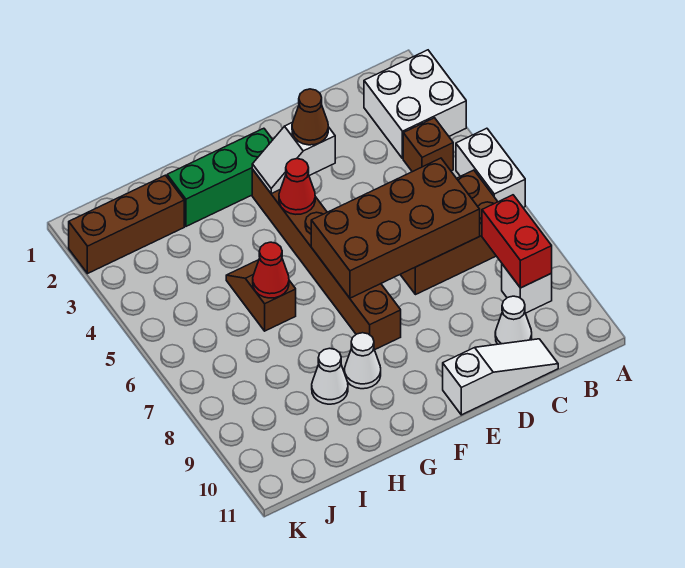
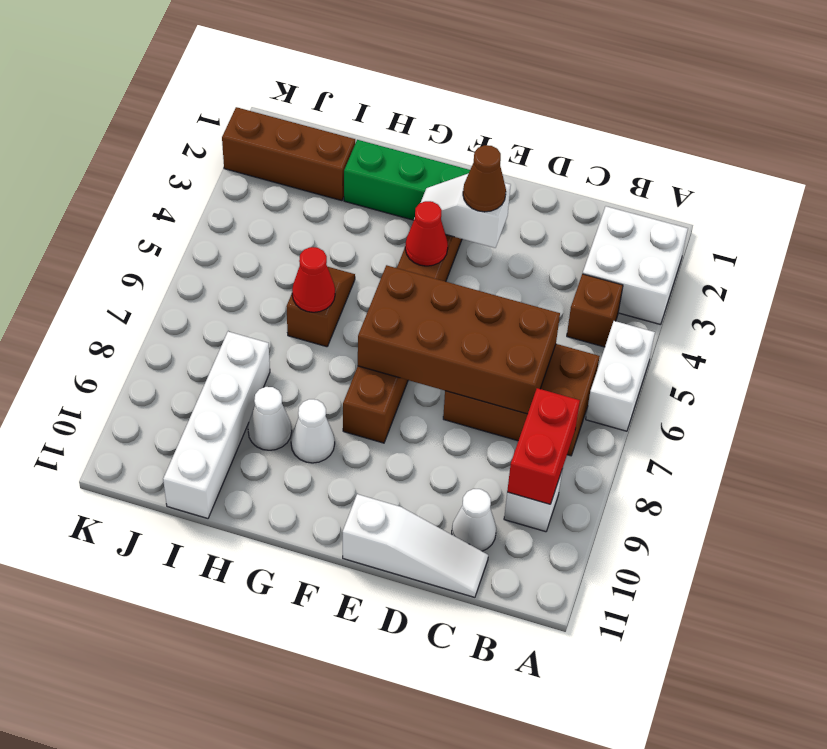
none -> white 1x4 brick [163,331,270,518]

